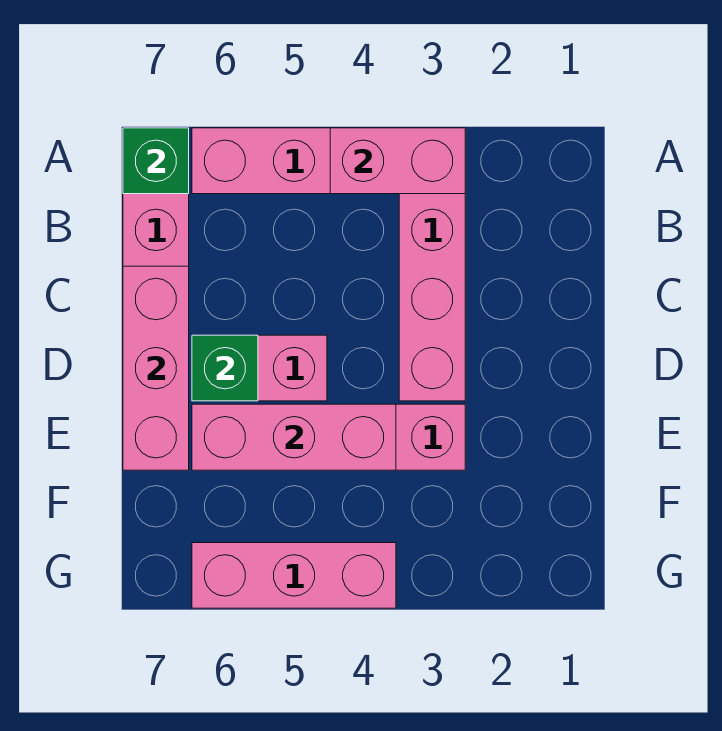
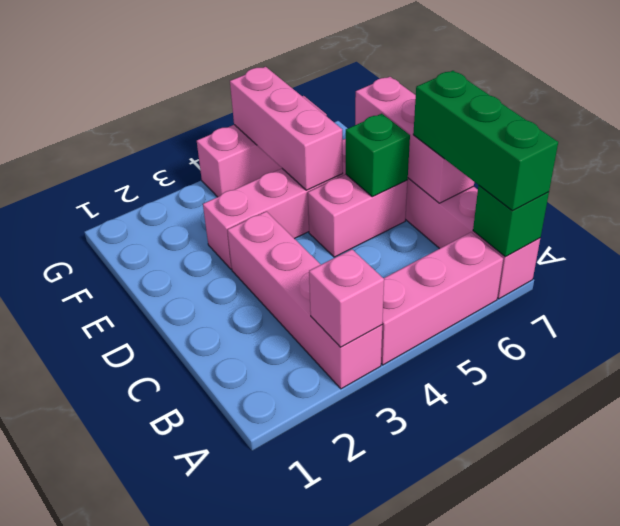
pink 1x2 brick [330,128,465,194] -> pink 1x1 brick [309,249,384,347]
none -> green 1x3 brick [413,71,558,211]
pink 1x3 brick [192,404,396,470] -> pink 1x3 brick turned to [230,67,343,190]

